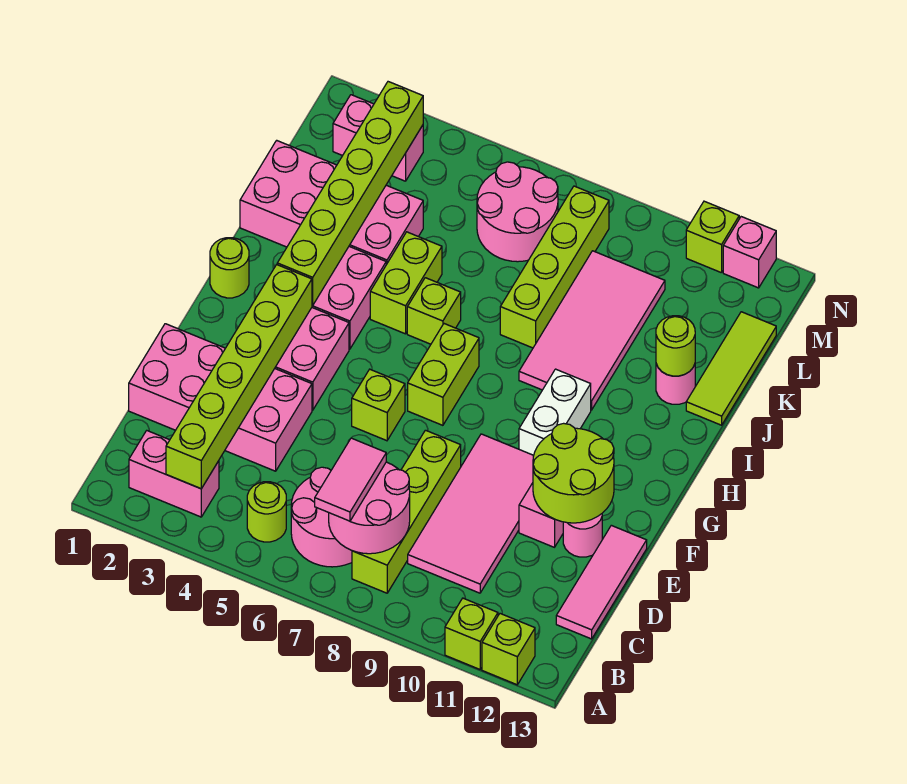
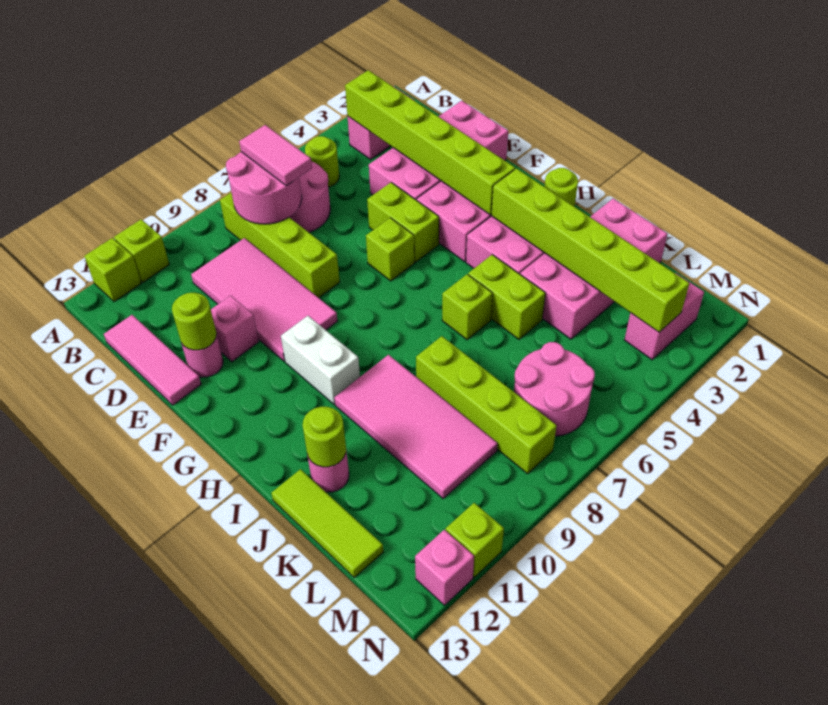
lime 2x2 round brick [533,423,614,523] -> lime 1x1 round brick [172,293,217,350]
lime 1x2 brick [408,324,479,425] -> lime 1x2 brick moved to [367,182,439,262]

